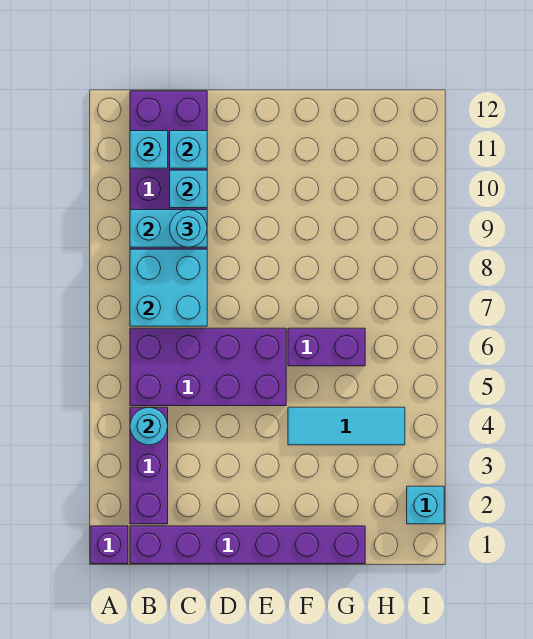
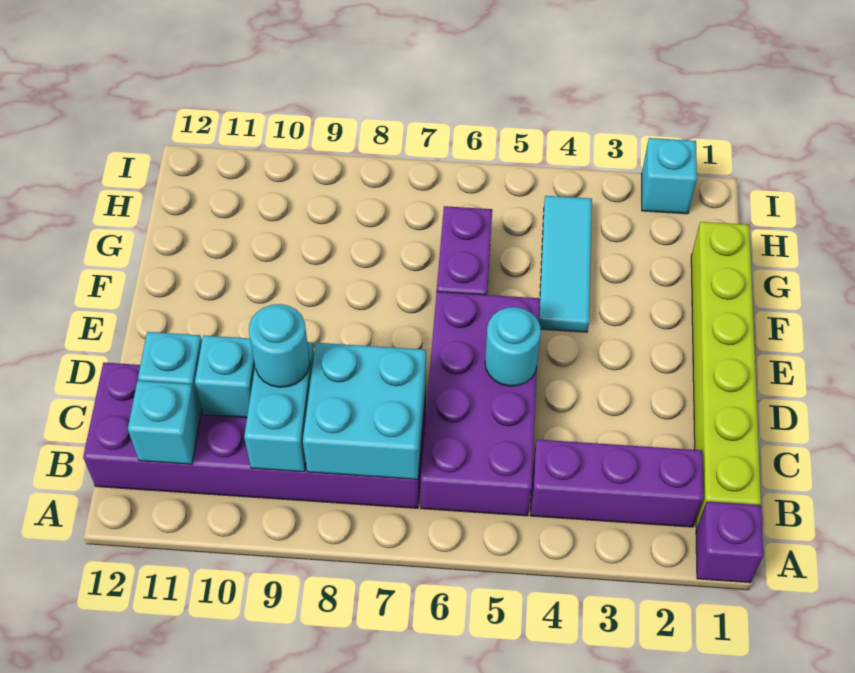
purple 1x6 brick [130,526,365,564] -> lime 1x6 brick [691,222,761,527]
cyan 1x1 round brick [130,407,168,445] -> cyan 1x1 round brick moved to [485,307,541,386]

